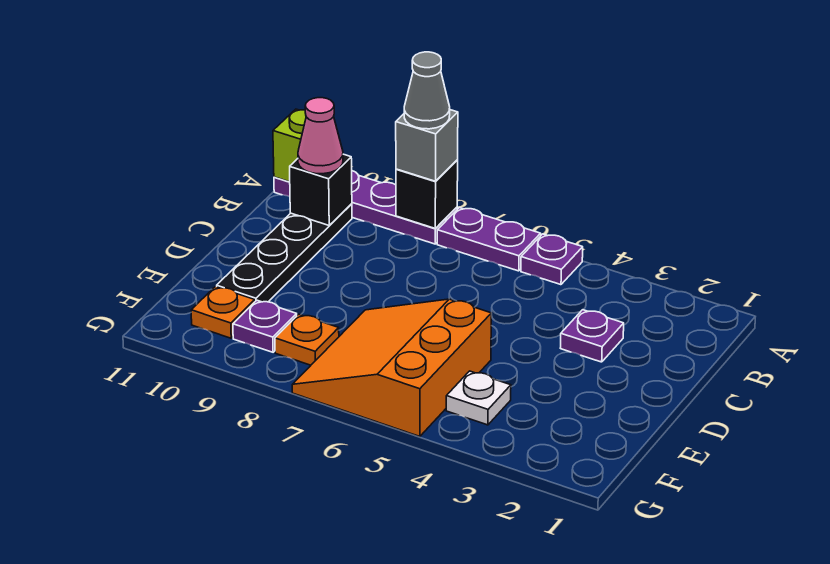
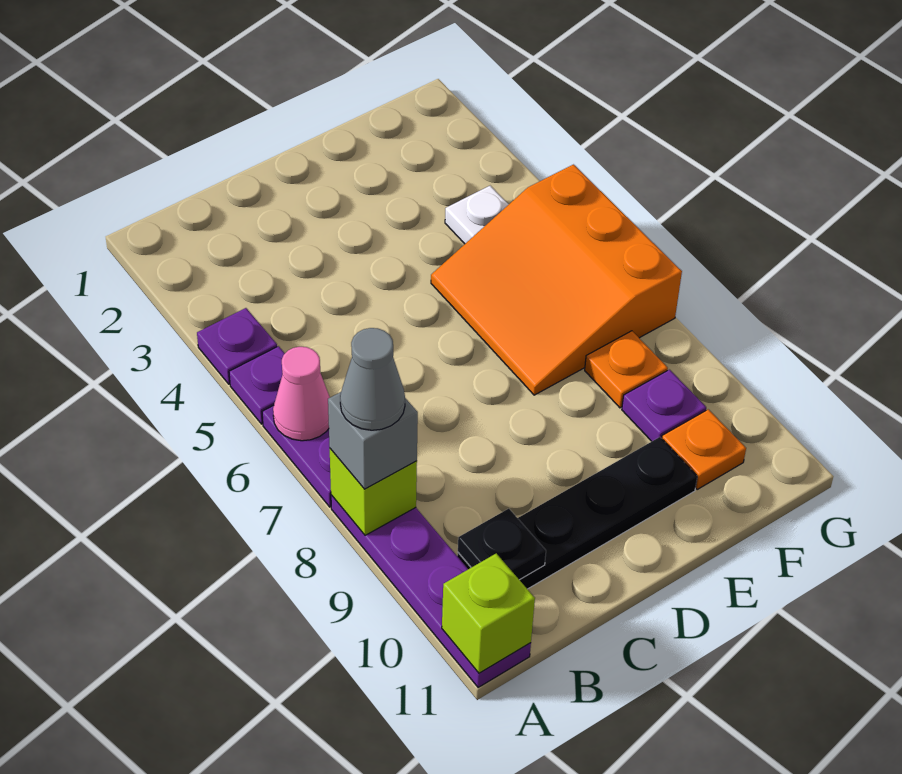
black 1x1 brick [396,160,458,229] -> lime 1x1 brick [330,449,417,535]
black 1x1 brick [290,154,352,225] -> black 1x1 plate [458,509,546,580]
pink 1x1 cone [298,98,343,174] -> pink 1x1 cone moved to [273,347,330,441]
purple 1x1 plate [561,310,624,362] -> purple 1x1 plate moved to [197,308,277,384]
orange 3x3 slope [292,299,491,436] -> orange 3x3 slope turned to [431,165,682,395]

